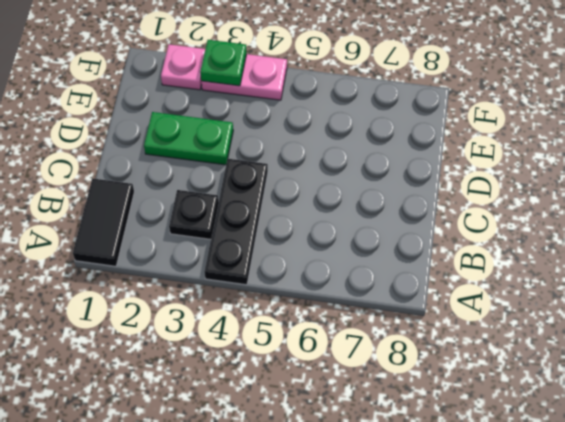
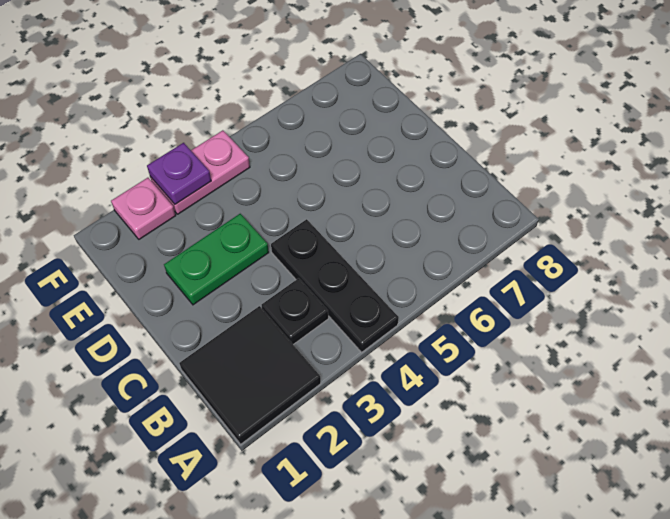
black 1x2 tile [73,178,134,266] -> black 2x2 tile [179,306,321,444]
green 1x1 plate [200,40,247,86] -> purple 1x1 plate [147,143,211,204]

